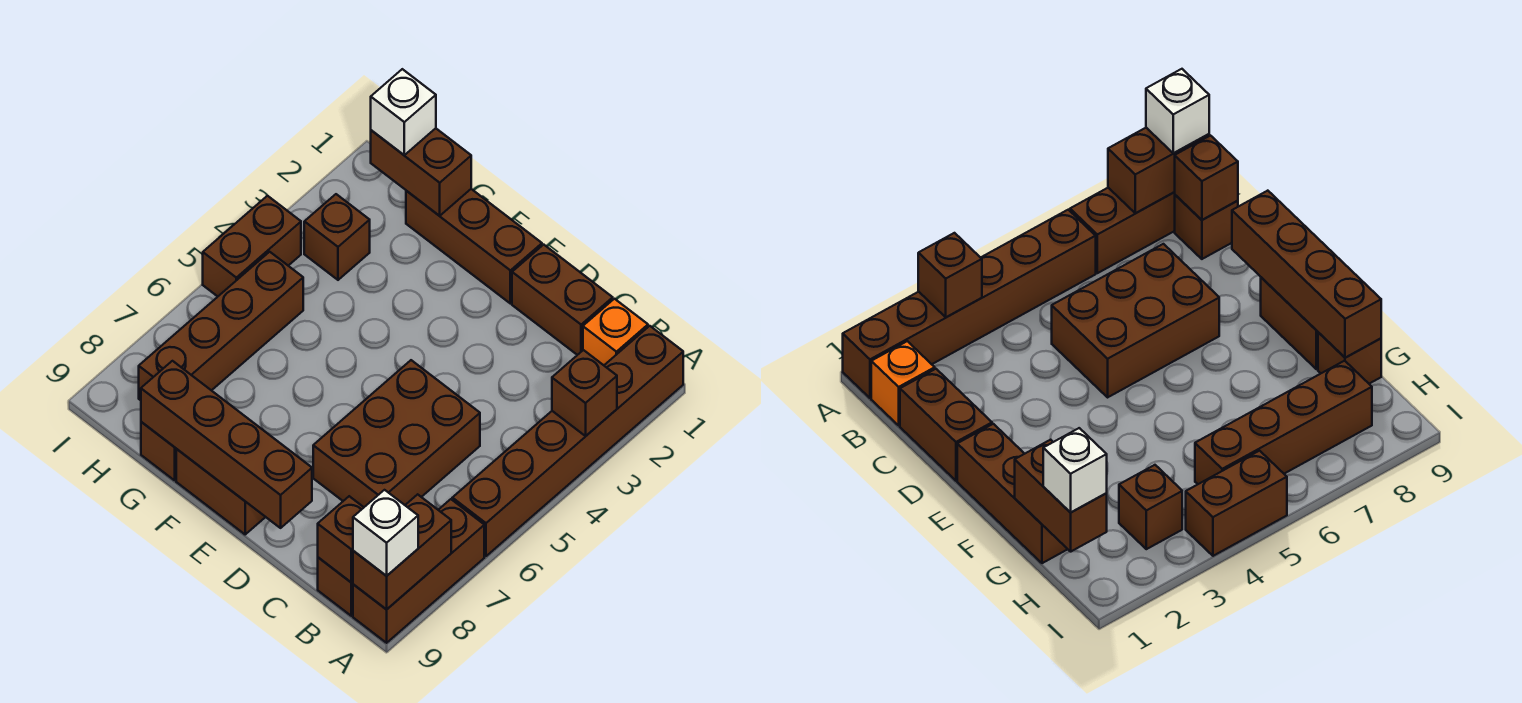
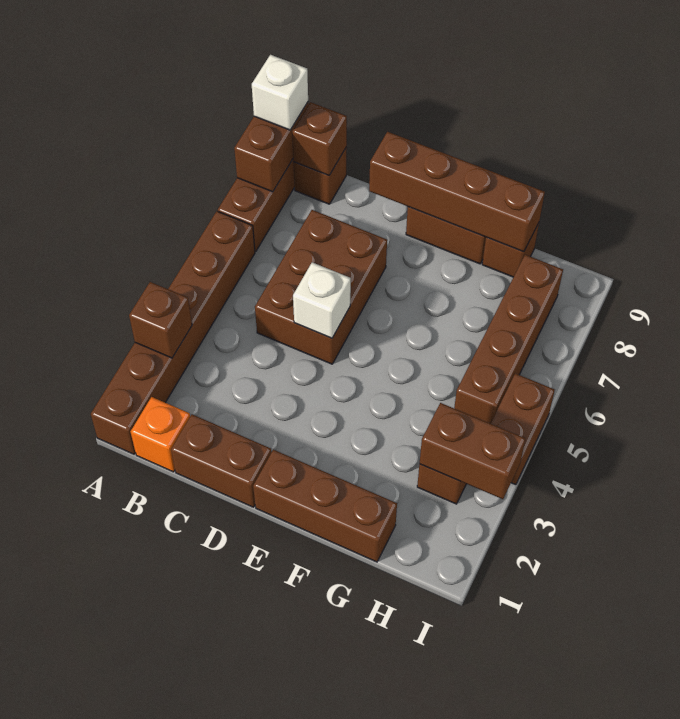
brown 1x2 brick [371,128,471,216] -> brown 1x2 brick moved to [420,403,526,499]
white 1x1 brick [371,69,436,155] -> white 1x1 brick moved to [293,262,351,338]

